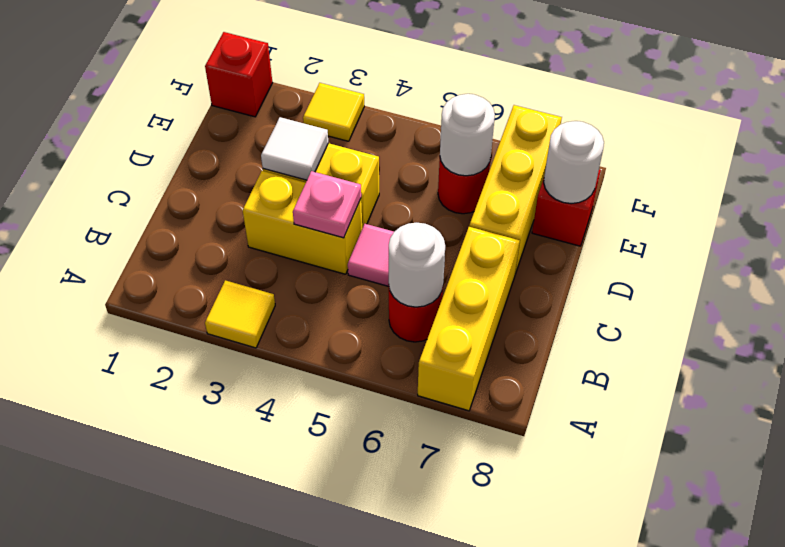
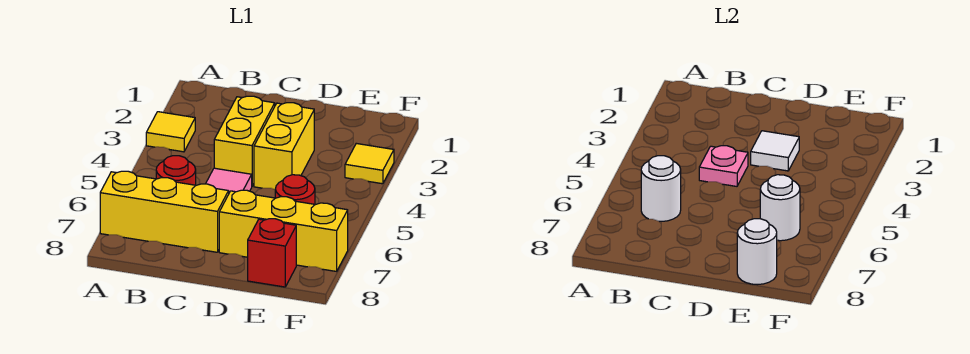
red 1x1 brick [205,32,272,117] -> none

